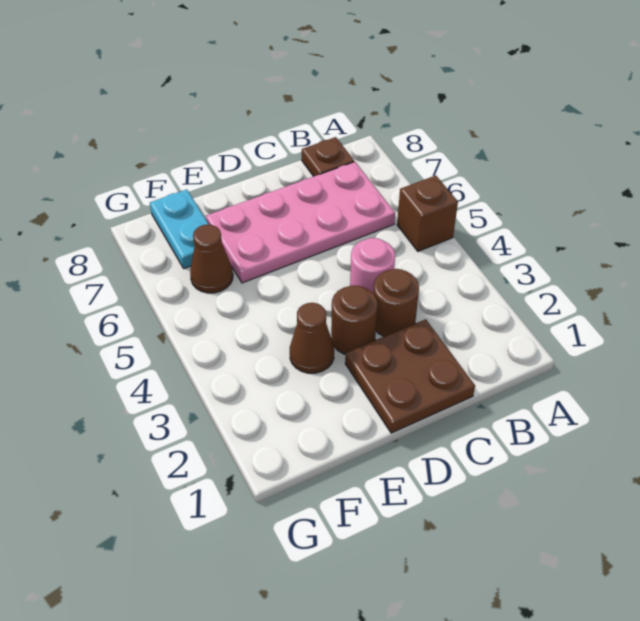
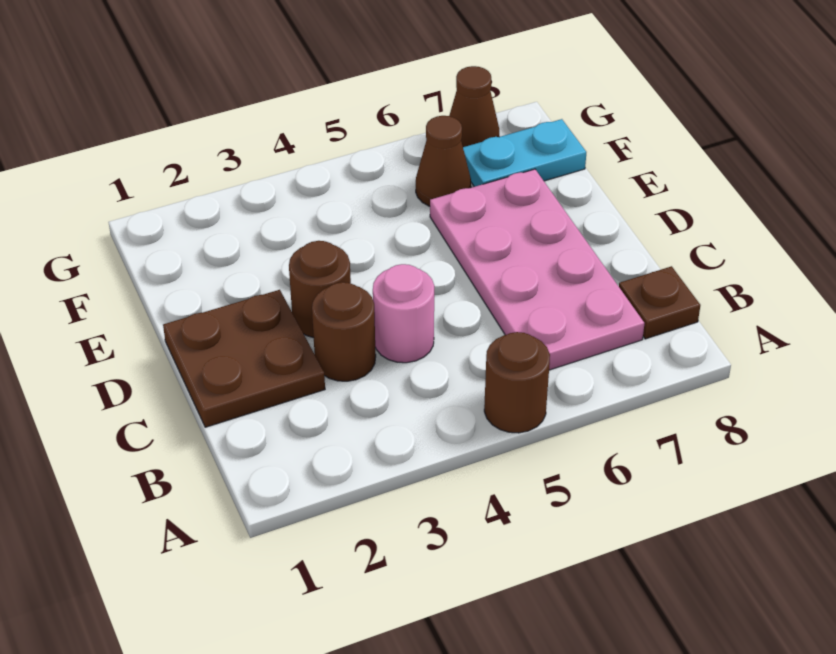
brown 1x1 brick [397,176,458,251] -> brown 1x1 round brick [484,332,550,433]
brown 1x1 cone [290,303,334,373] -> brown 1x1 cone moved to [449,66,499,147]

